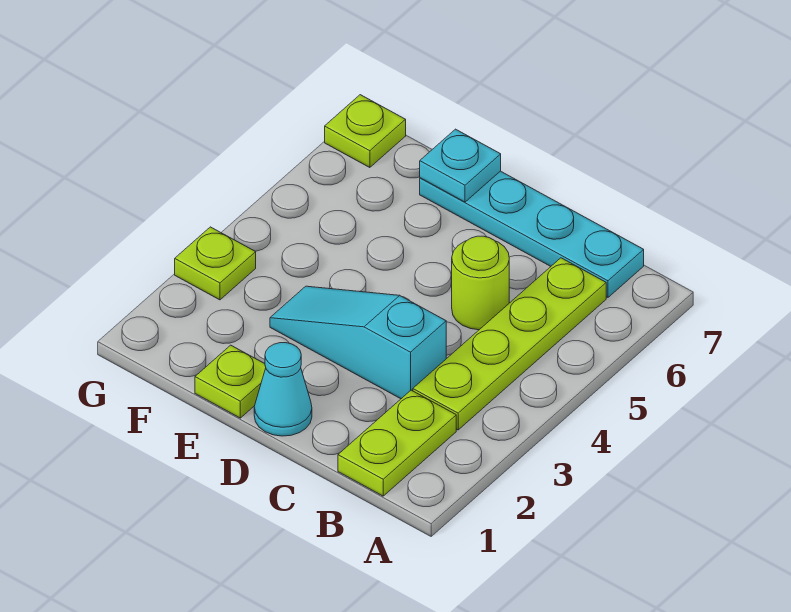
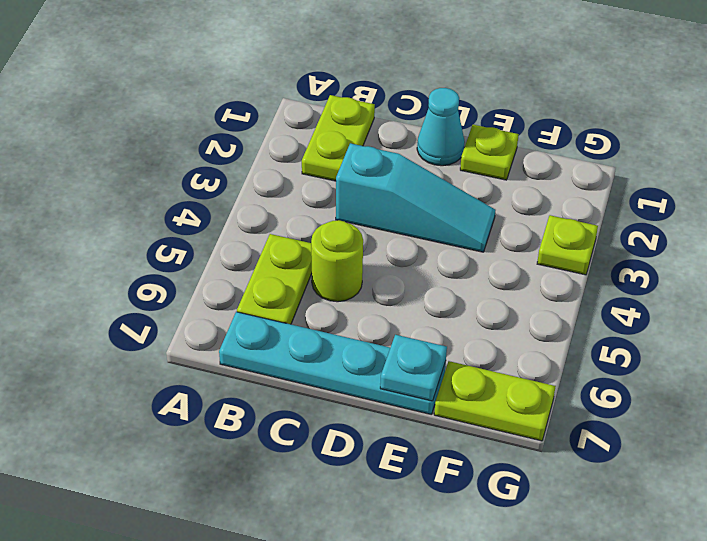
lime 1x4 plate [413,258,606,430] -> lime 1x2 plate [237,234,312,324]
lime 1x1 plate [325,95,406,168] -> lime 1x2 plate [434,361,556,441]

